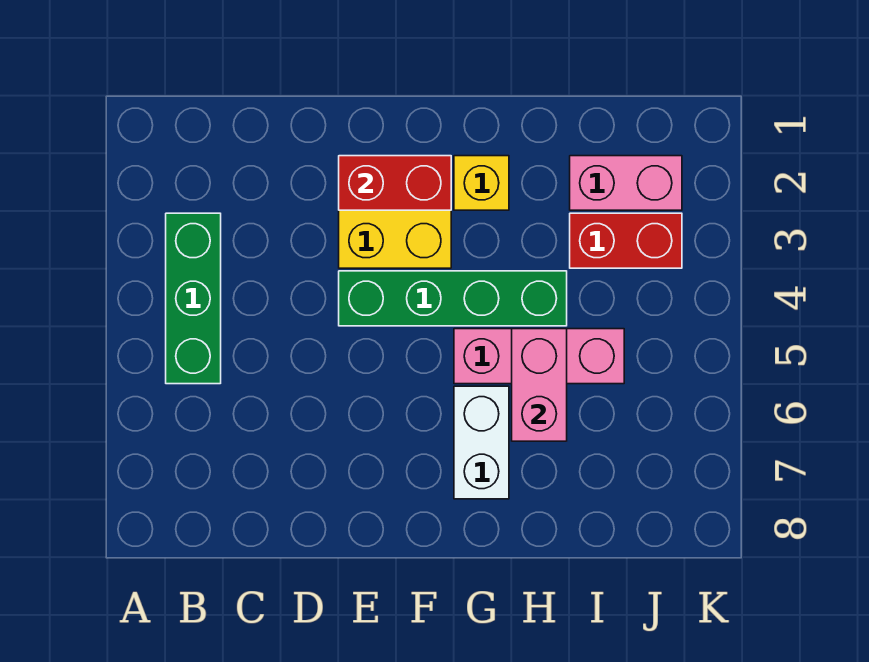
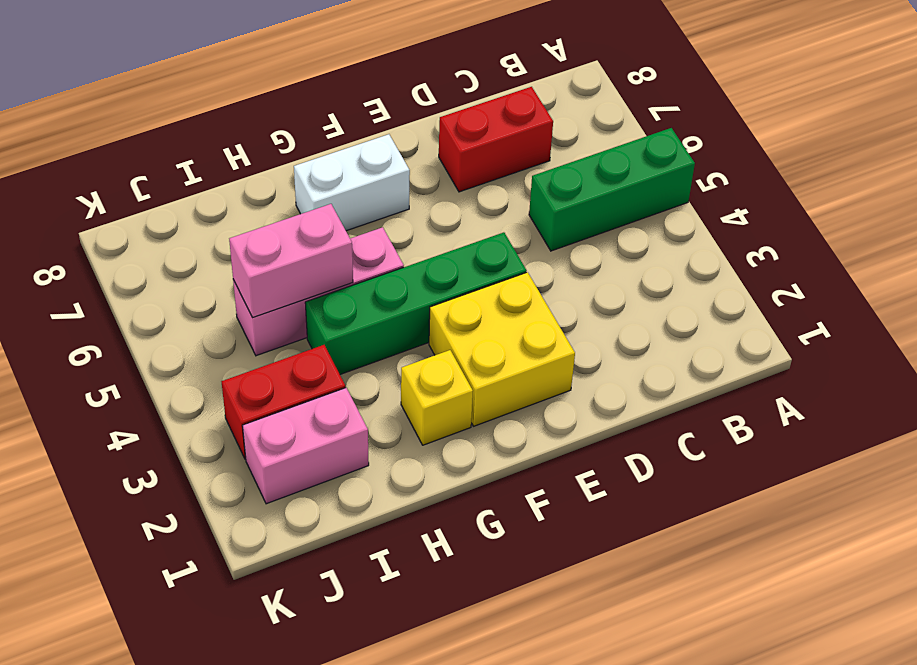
green 1x3 brick [166,213,221,384] -> green 1x3 brick turned to [529,128,695,251]
red 1x2 brick [339,156,451,210] -> red 1x2 brick moved to [439,87,553,192]
white 1x2 brick [454,386,509,499] -> white 1x2 brick turned to [294,134,410,231]
pink 1x2 brick [512,329,567,441] -> pink 1x2 brick turned to [229,204,353,318]

